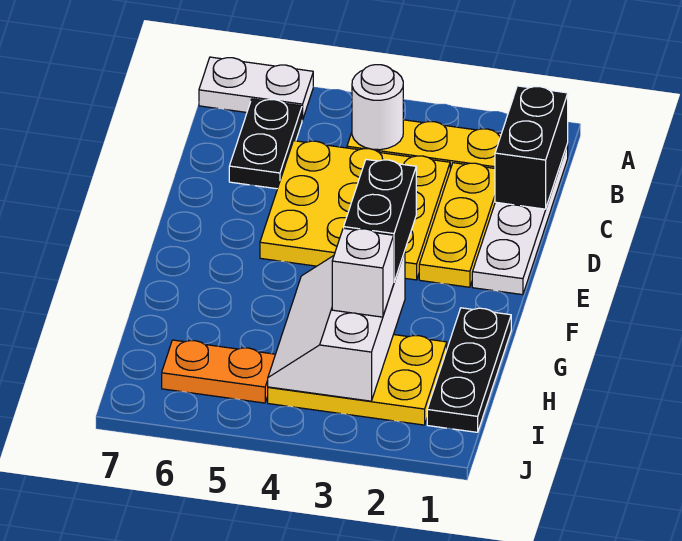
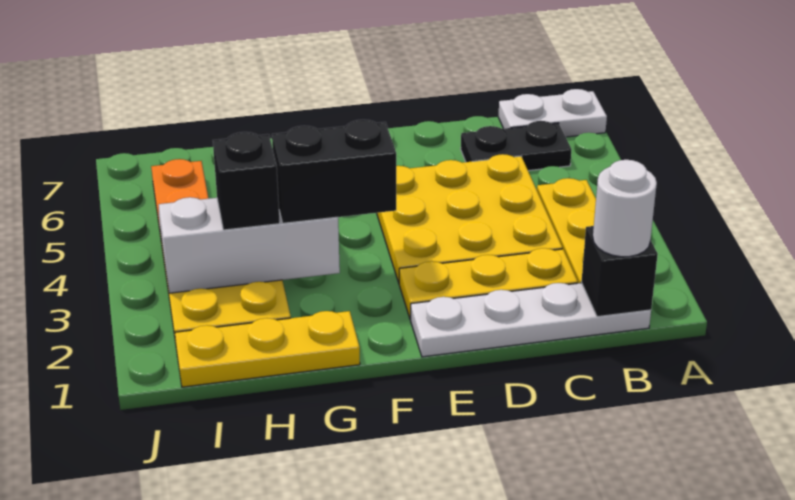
white 1x2 plate [199,57,313,120] -> white 1x2 plate turned to [498,89,607,137]
black 1x2 brick [495,86,568,209] -> black 1x1 brick [581,226,658,317]
white 1x1 round brick [352,65,403,150] -> white 1x1 round brick moved to [593,160,657,257]
black 1x3 plate [427,308,511,432] -> yellow 1x3 plate [175,311,360,387]
white 1x1 brick [332,228,394,317] -> black 1x1 brick [213,132,280,230]

